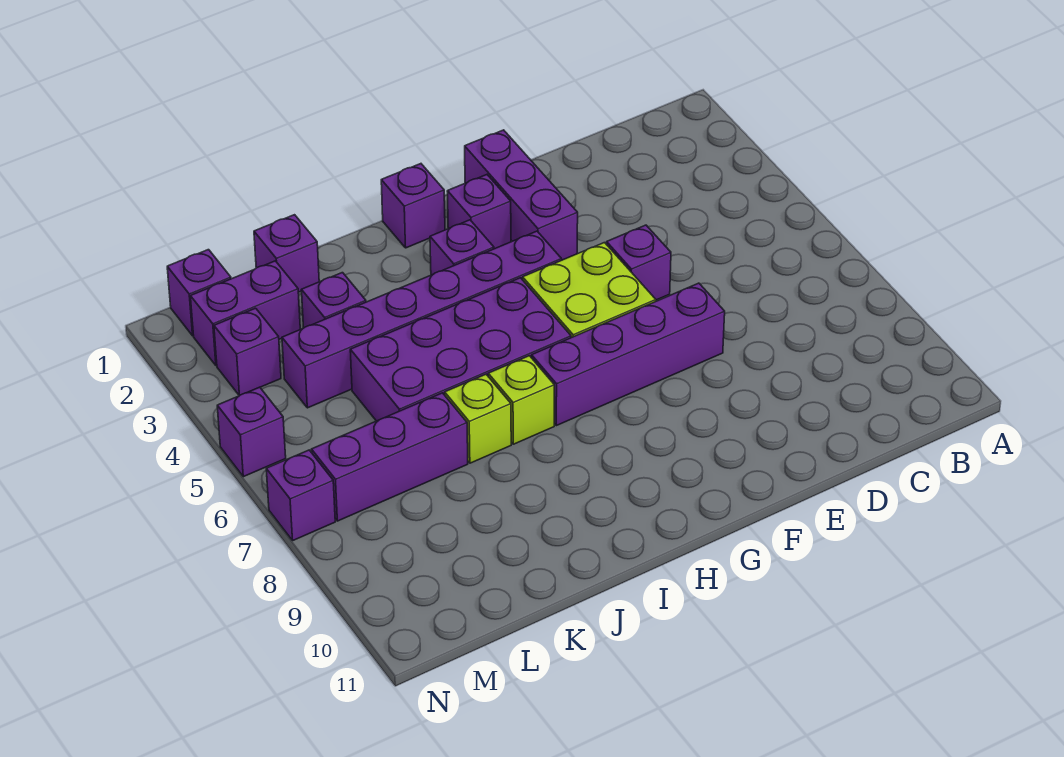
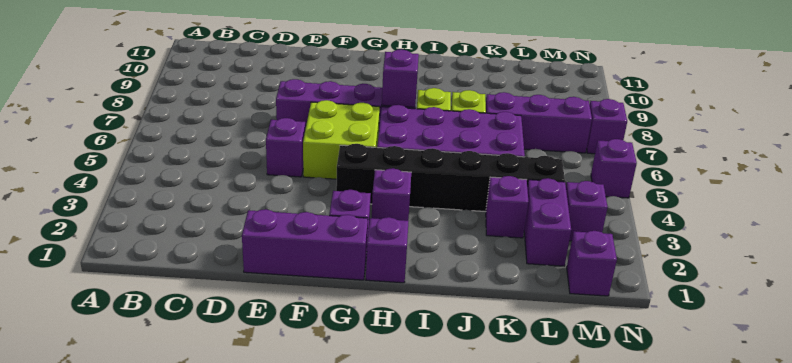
purple 1x3 brick [465,130,578,260] -> purple 1x3 brick turned to [242,209,368,280]
purple 1x6 brick [282,231,562,408] -> black 1x6 brick [336,144,565,212]
purple 1x1 brick [254,215,319,292] -> purple 1x1 brick moved to [382,50,419,107]
purple 1x2 brick [190,261,300,366] -> purple 1x2 brick turned to [524,178,571,266]

